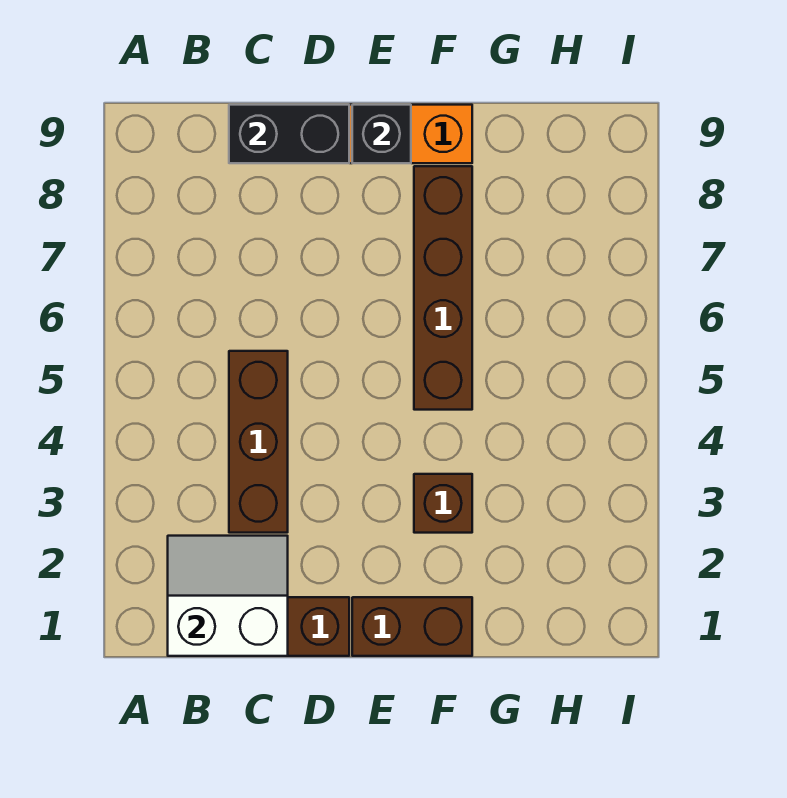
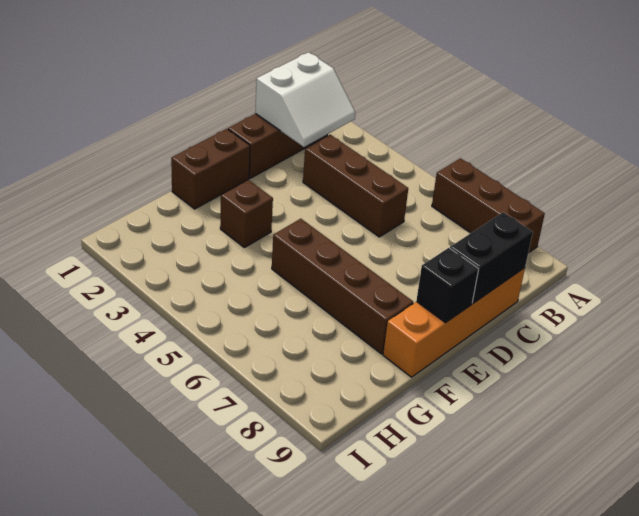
none -> brown 1x3 brick [432,158,545,253]

